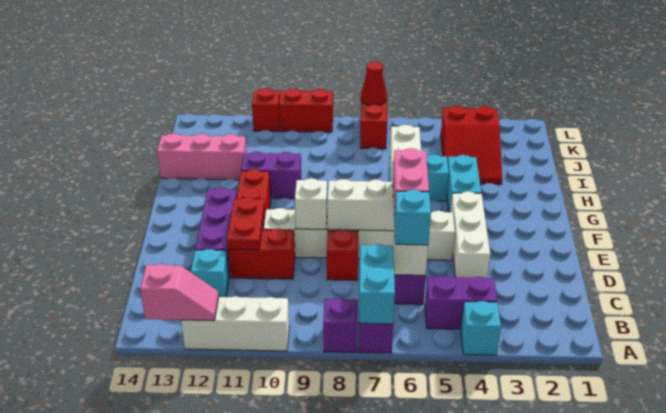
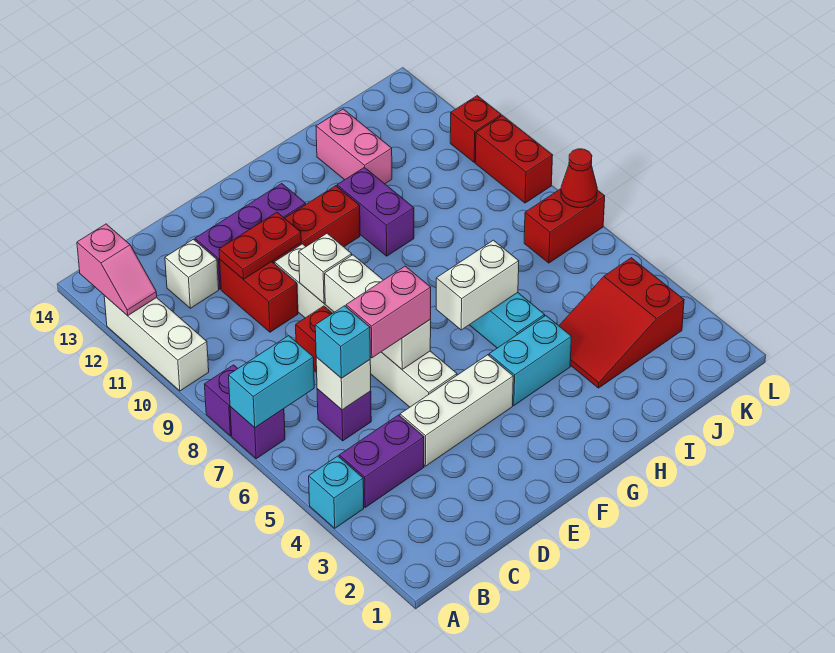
purple 1x2 brick [425,276,497,329] -> purple 1x2 brick turned to [339,415,424,507]
cyan 1x1 brick [191,249,229,297] -> white 1x1 brick [165,239,219,308]
pink 1x3 brick [157,133,246,180] -> pink 1x2 brick [316,109,392,184]

